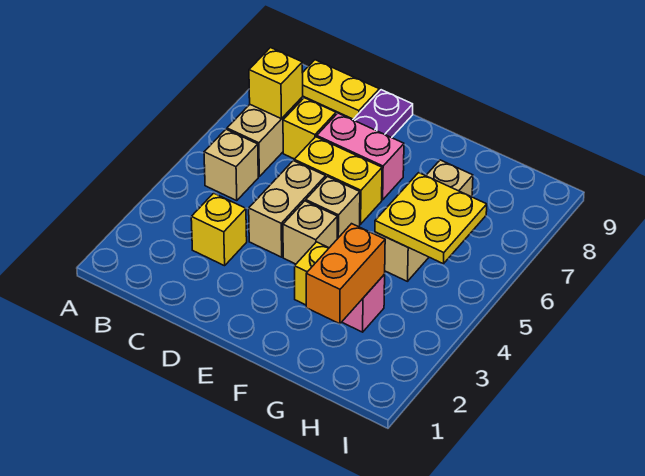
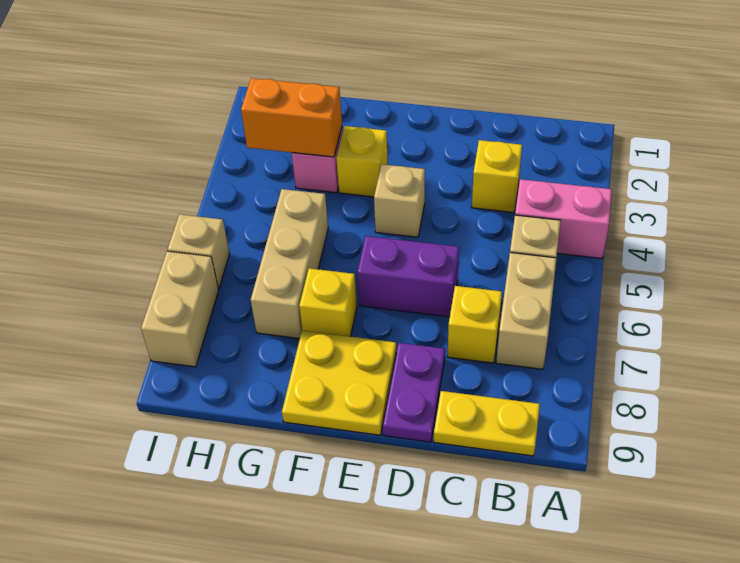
yellow 1x1 brick [249,48,303,119] -> yellow 1x1 brick moved to [299,268,357,337]
tan 1x2 brick [249,161,326,257] -> tan 1x2 brick moved to [141,251,219,367]
yellow 1x2 brick [294,137,382,224] -> purple 1x2 brick [357,236,459,317]
pink 1x2 brick [317,113,404,200] -> pink 1x2 brick moved to [515,179,612,258]
tan 1x1 brick [306,177,360,239] -> tan 1x1 brick moved to [167,214,230,289]
orange 1x2 brick [306,224,385,324] -> orange 1x2 brick turned to [241,78,342,157]
yellow 2x2 plate [375,173,487,264] -> yellow 2x2 plate moved to [282,331,396,435]

